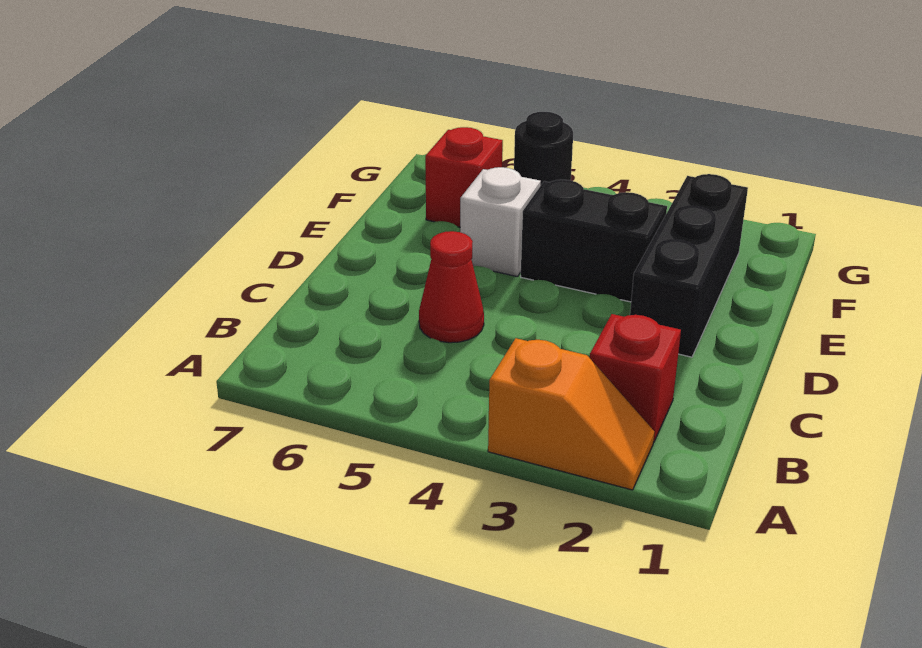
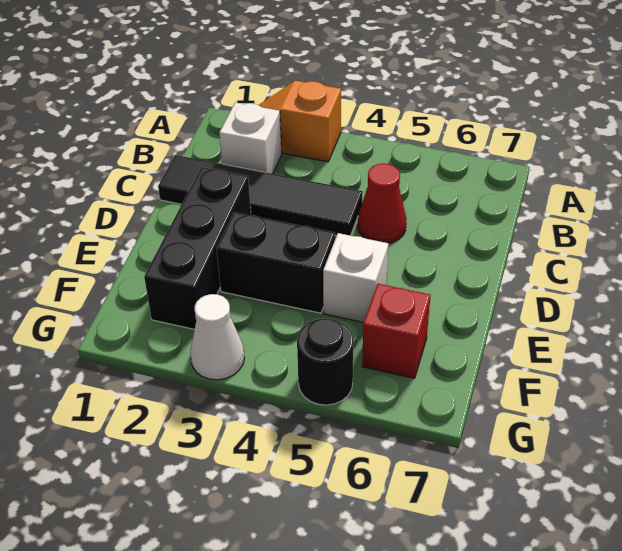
red 1x1 brick [590,314,681,442] -> white 1x1 brick [219,103,282,174]
none -> black 1x4 tile [158,155,363,236]
none -> white 1x1 cone [190,294,245,380]

